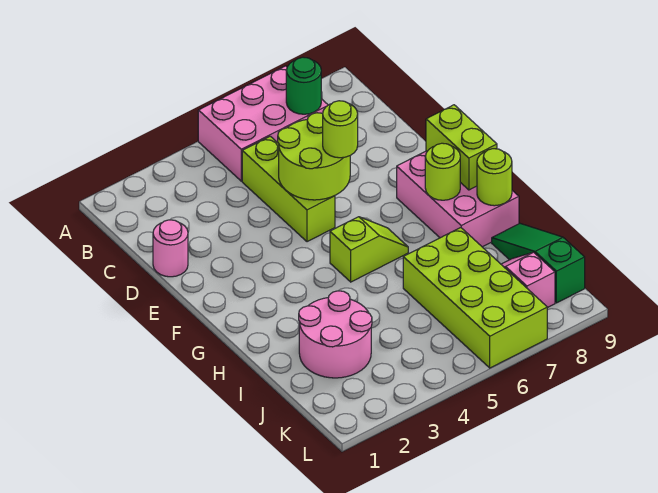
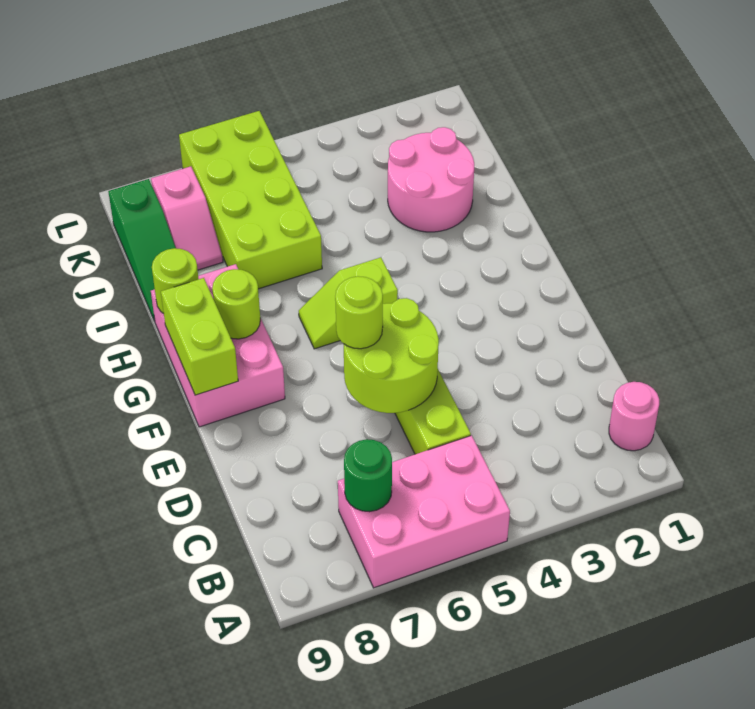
pink 1x1 round brick [153,220,188,277] -> pink 1x1 round brick moved to [609,382,659,451]

